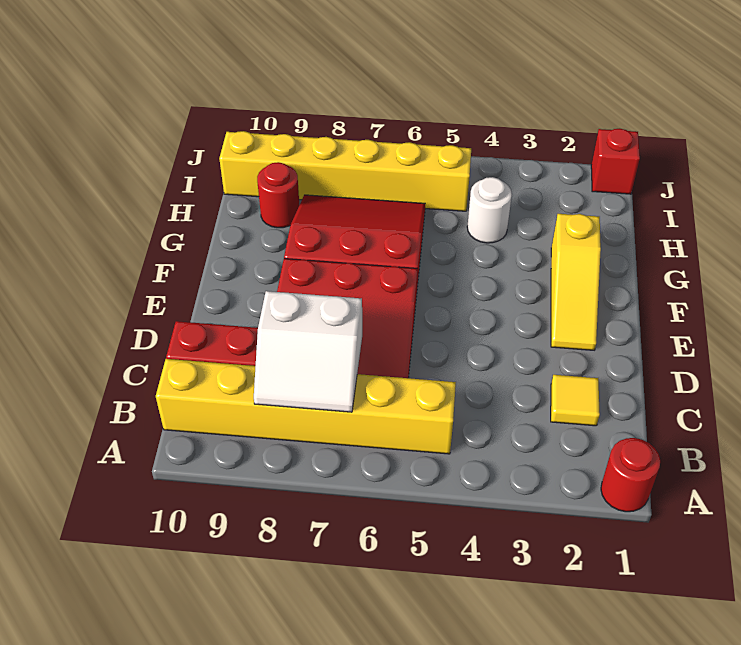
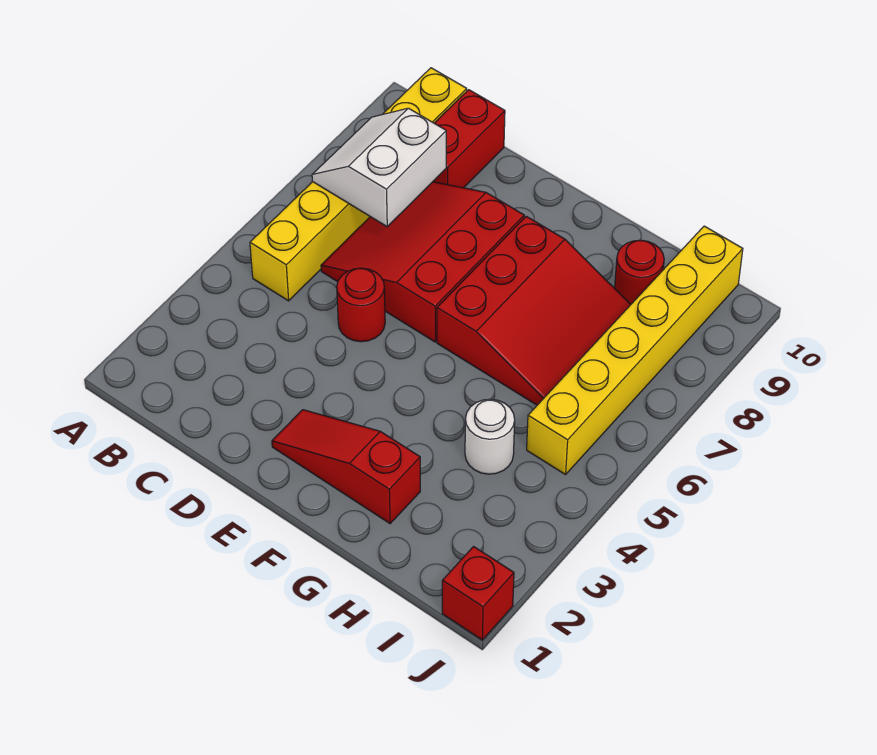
red 1x1 round brick [601,438,660,512] -> red 1x1 round brick moved to [337,268,385,342]
yellow 1x1 tile [551,375,600,426] -> none
yellow 1x3 slope [551,214,601,350] -> red 1x3 slope [272,410,420,523]

